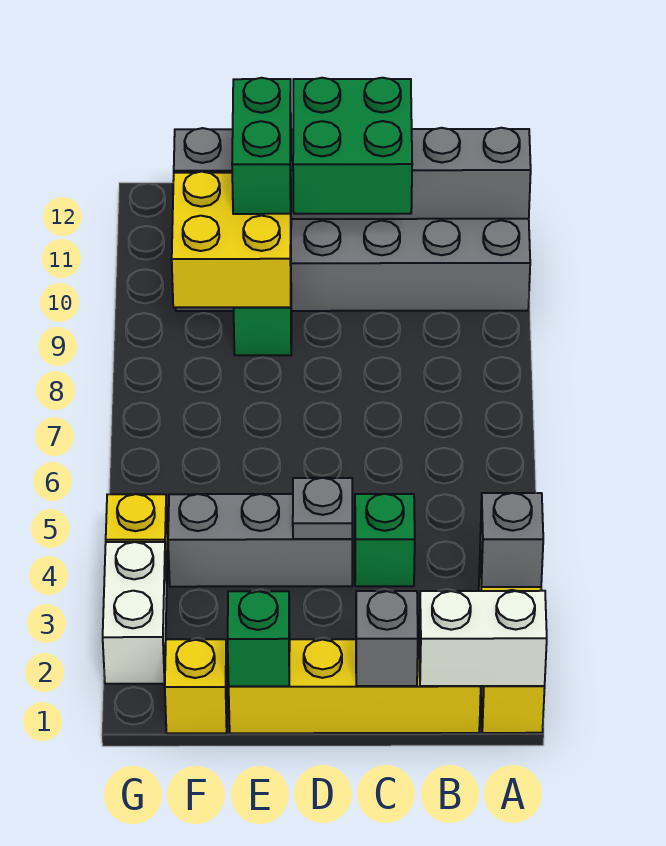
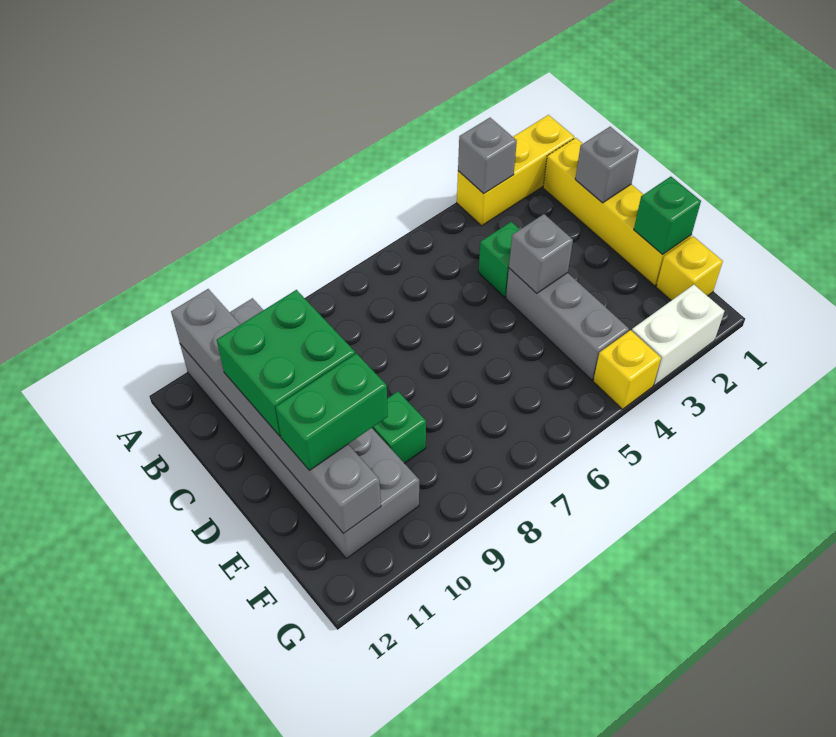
white 1x2 brick [419,591,547,686] -> none
grey 1x1 plate [293,478,352,539] -> grey 1x1 brick [509,214,573,293]
yellow 2x2 brick [172,172,291,307] -> none

